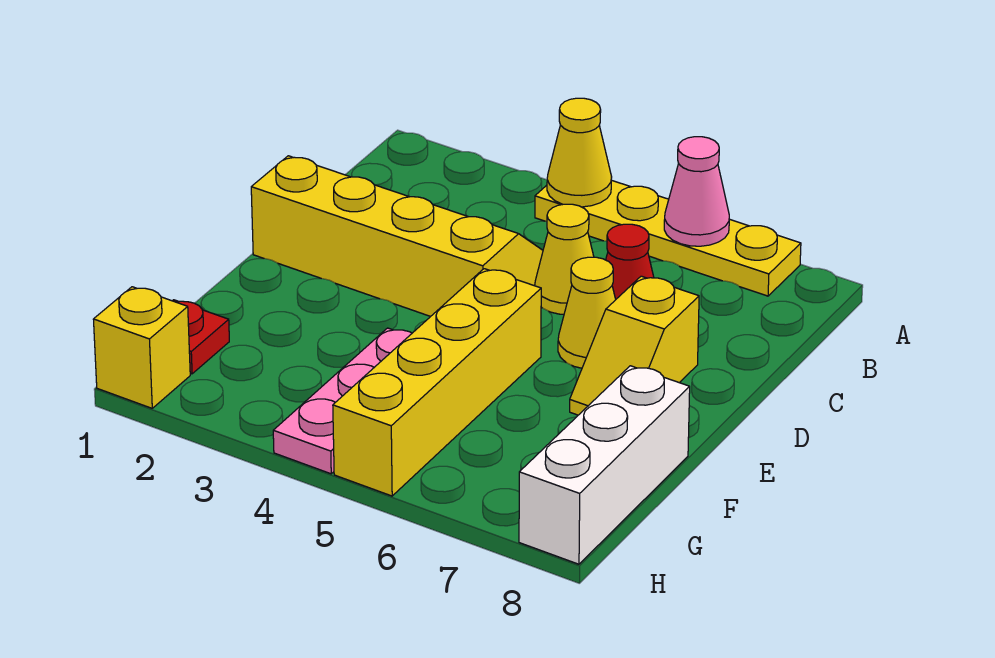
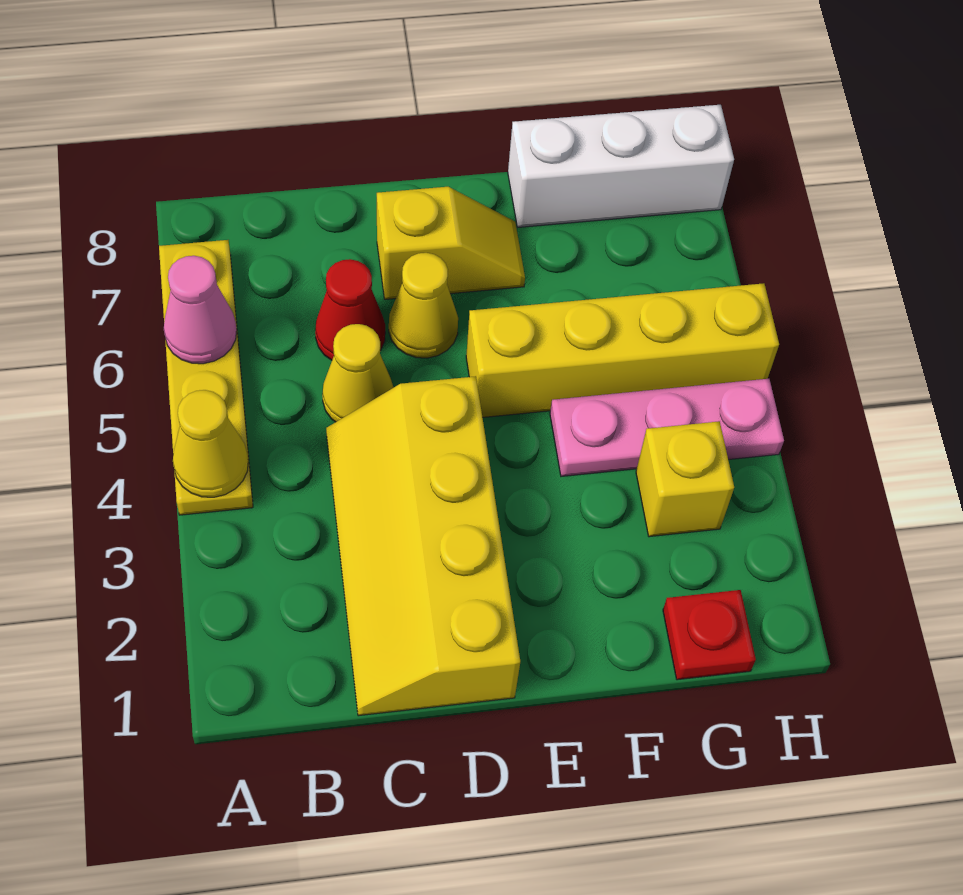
yellow 1x1 brick [93,287,190,408] -> yellow 1x1 brick moved to [636,421,734,537]

